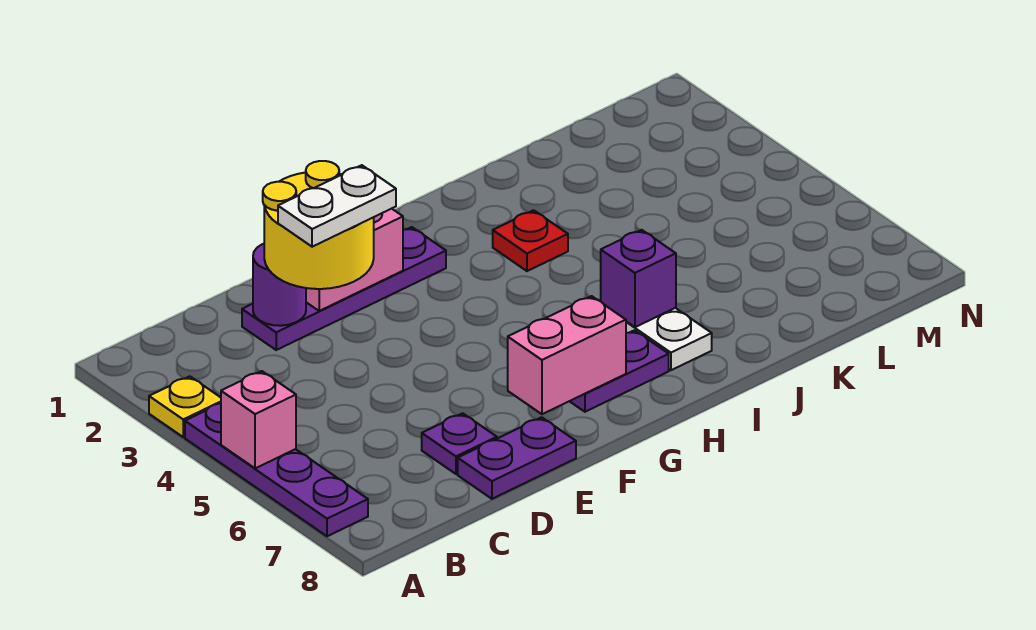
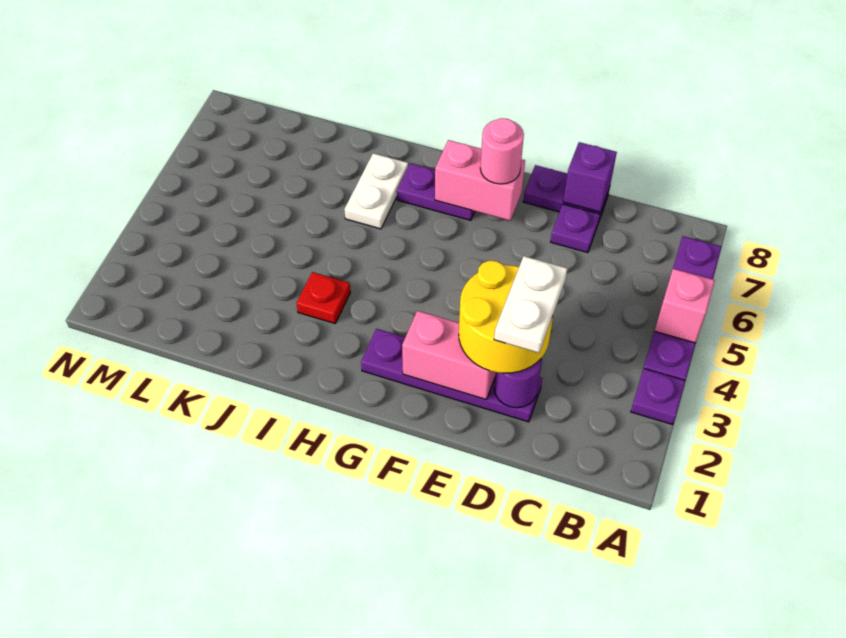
yellow 1x1 plate [149,376,221,437] -> purple 1x1 plate [631,369,685,425]
white 1x2 plate [278,165,396,247] -> white 1x2 plate turned to [494,256,567,353]
none -> pink 1x1 round brick [480,118,524,184]
purple 1x1 brick [601,230,676,327] -> purple 1x1 brick moved to [563,142,617,212]

